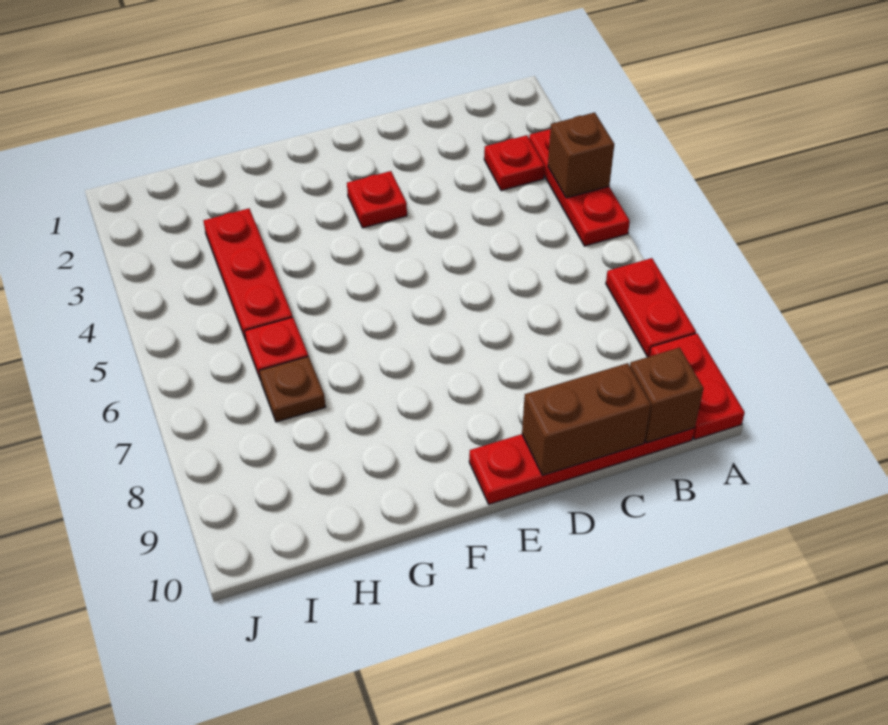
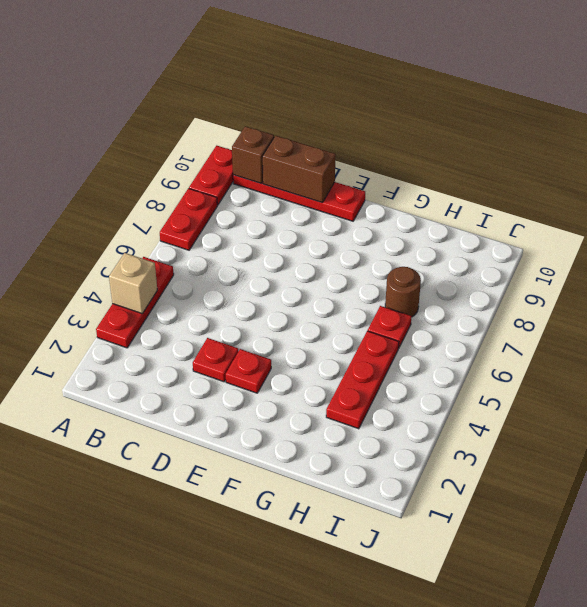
brown 1x1 brick [548,113,614,198] -> tan 1x1 brick [109,253,157,314]
red 1x1 plate [484,135,545,191] -> red 1x1 plate moved to [193,338,238,382]
brown 1x1 plate [260,356,326,422] -> brown 1x1 round brick [385,267,421,317]

